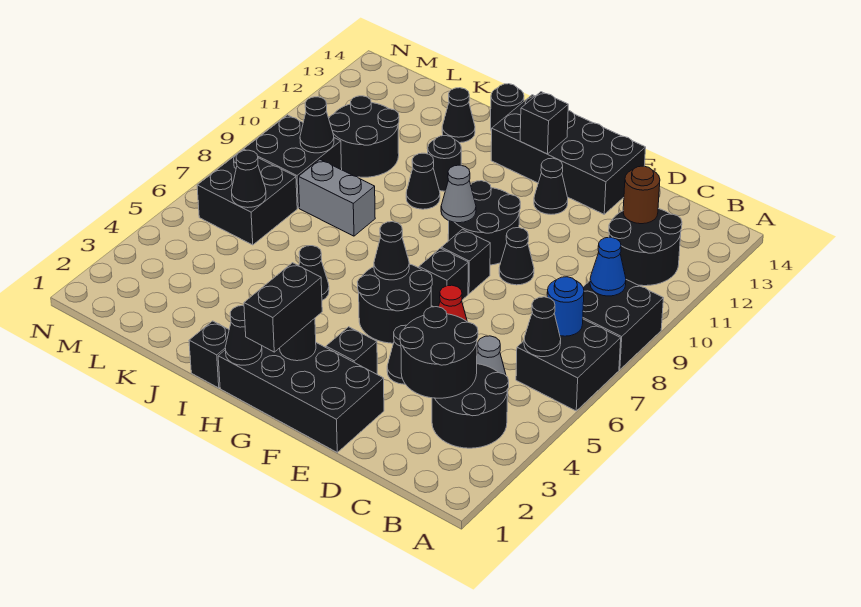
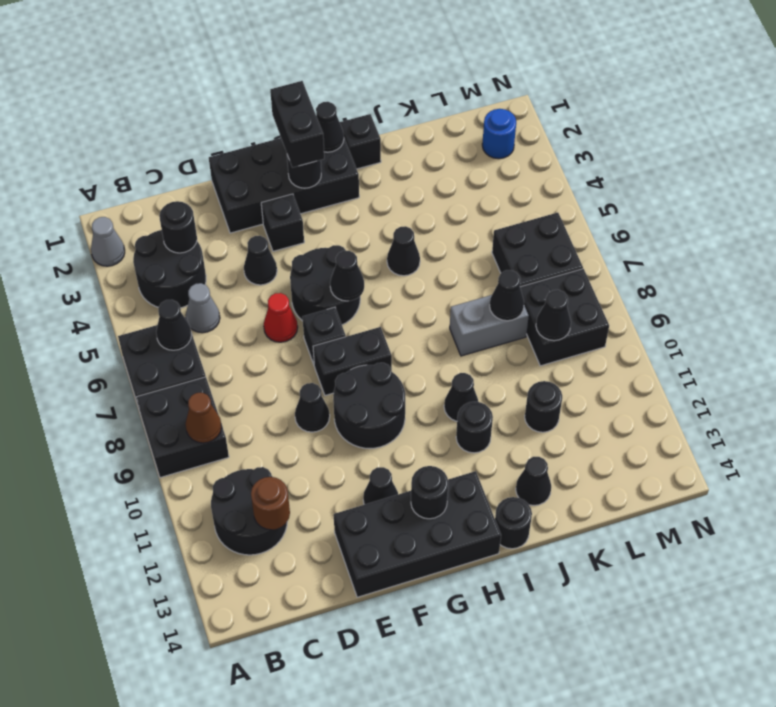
blue 1x1 round brick [547,277,584,336] -> blue 1x1 round brick moved to [482,109,516,159]
blue 1x1 cone [590,237,626,296] -> brown 1x1 cone [185,393,222,443]
black 2x2 round brick [400,307,478,398] -> black 1x1 round brick [159,201,197,253]
black 1x1 brick [441,229,490,294] -> black 1x2 brick [313,327,392,396]
grey 1x1 cone [441,165,476,223] -> grey 1x1 cone moved to [91,217,125,266]
black 1x1 brick [520,92,568,154] -> black 1x1 round brick [411,466,448,519]
black 2x2 round brick [329,96,399,177] -> black 1x1 round brick [525,381,562,432]
black 1x1 cone [232,150,266,208] -> black 1x1 cone moved to [490,270,524,321]

